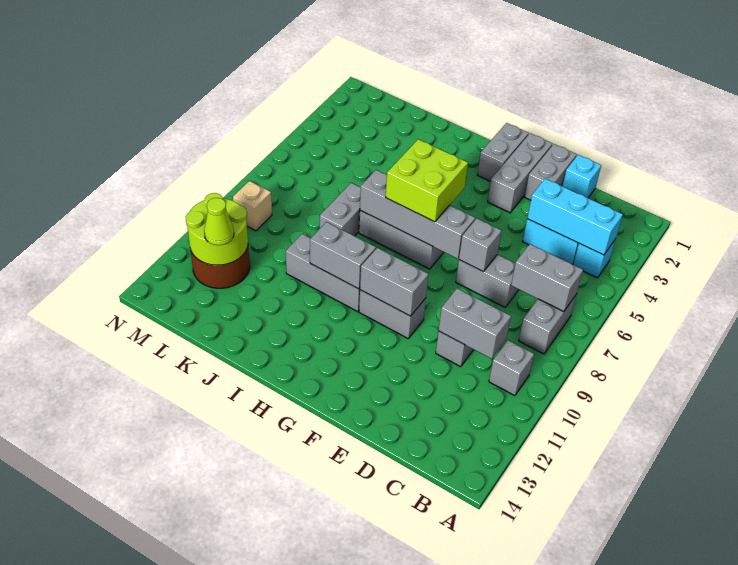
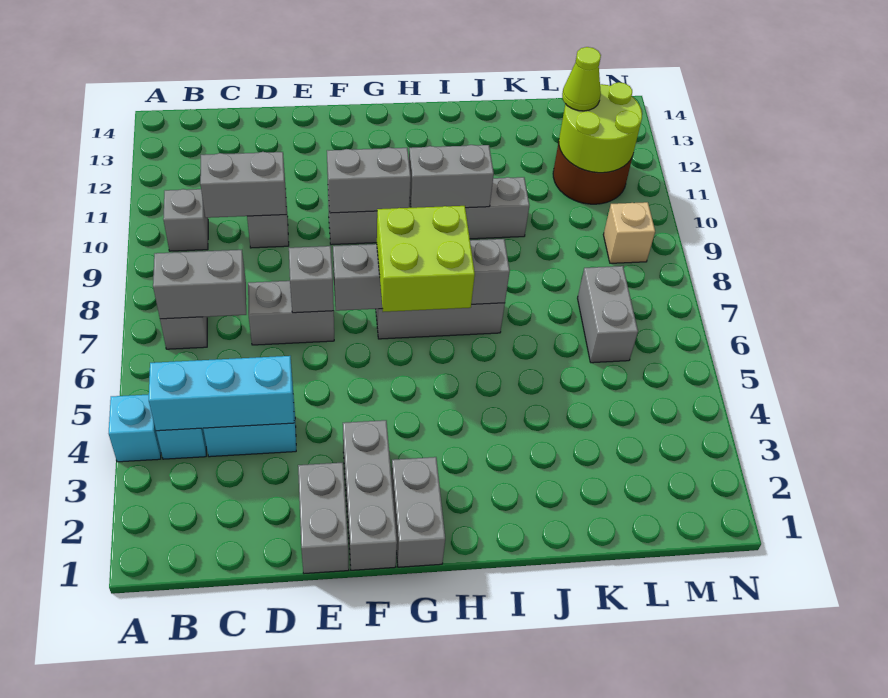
cyan 1x1 brick [563,155,601,198] -> cyan 1x1 brick moved to [109,395,161,462]
grey 1x2 brick [320,183,361,236] -> grey 1x2 brick moved to [578,266,638,363]

